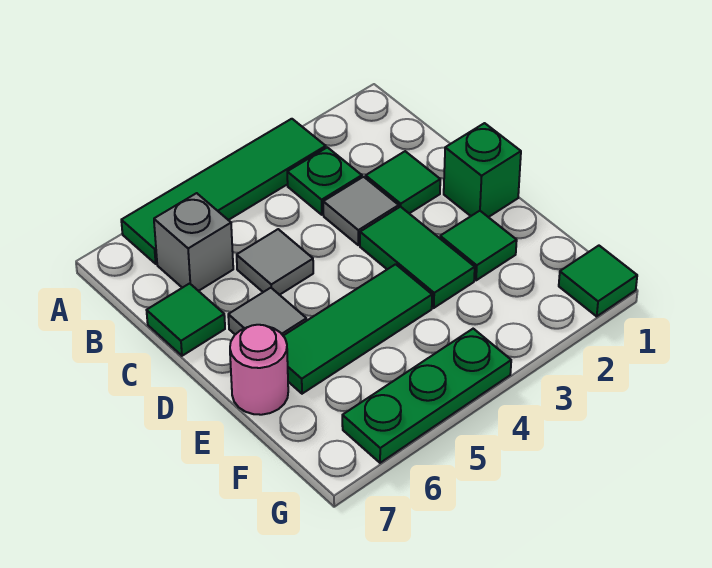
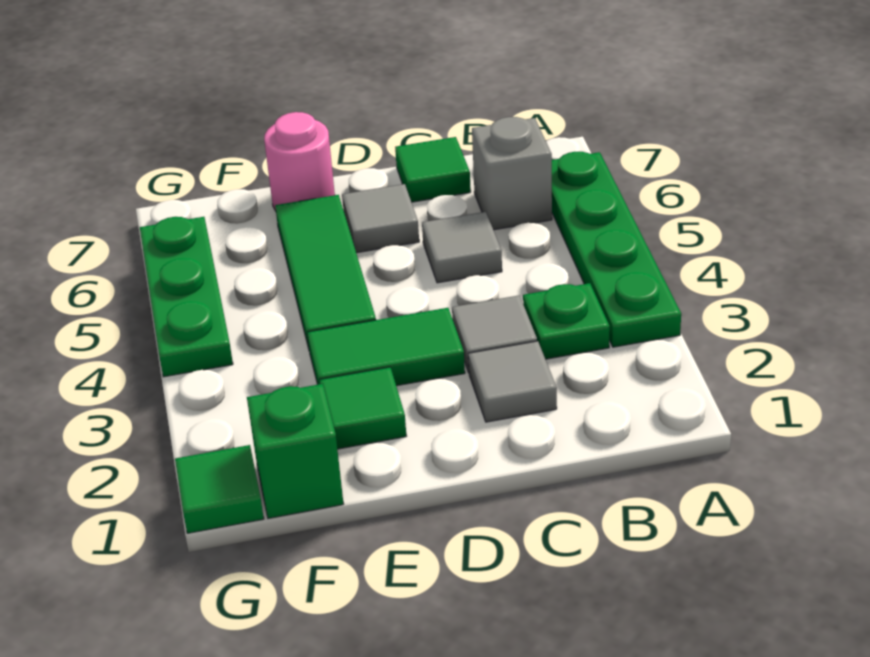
green 1x4 tile [121,119,326,264] -> green 1x4 plate [552,152,681,347]
green 1x1 tile [366,151,440,213] -> grey 1x1 tile [468,341,557,422]
green 1x1 brick [444,123,521,217] -> green 1x1 brick moved to [247,384,344,518]

